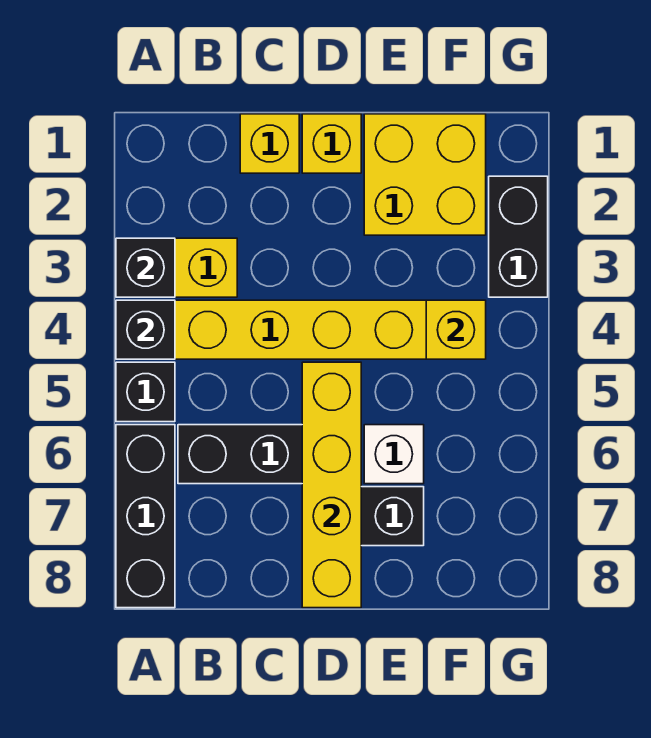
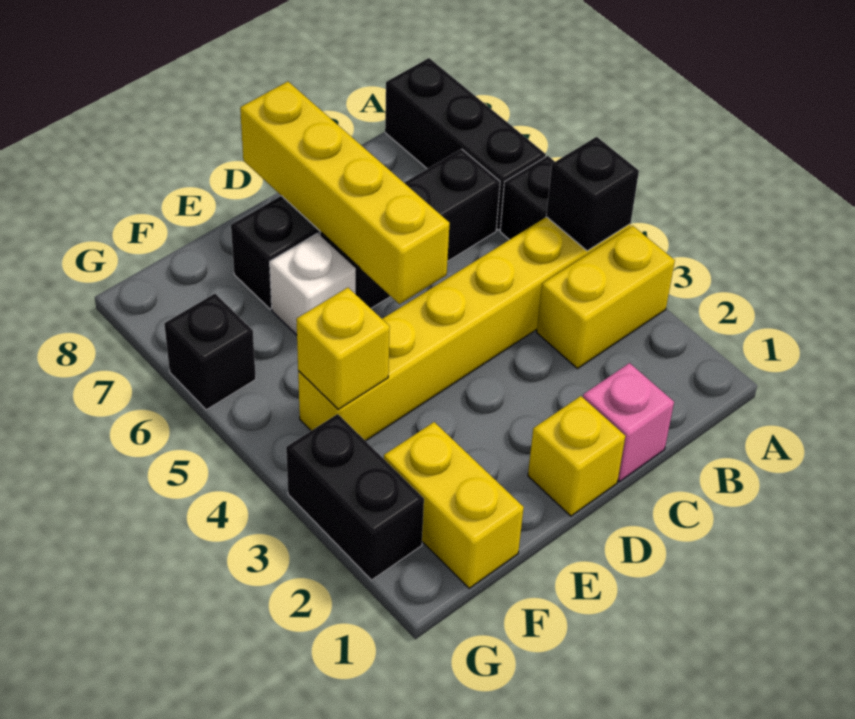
black 1x1 brick [116,238,175,297] -> black 1x1 brick moved to [164,294,256,410]
yellow 1x1 brick [240,114,299,173] -> pink 1x1 brick [583,363,674,482]
yellow 2x2 brick [364,114,486,235] -> yellow 1x2 brick [384,422,524,588]

